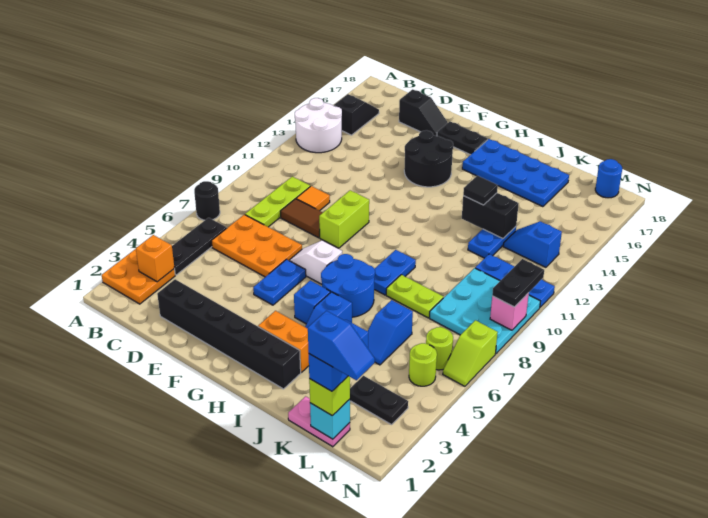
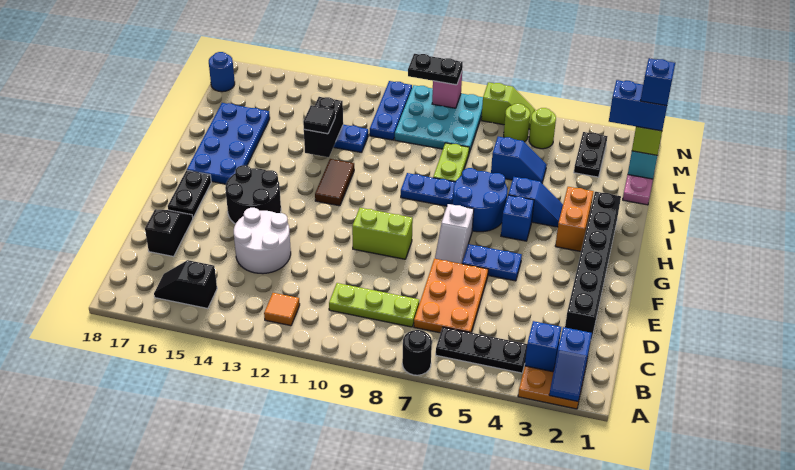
white 2x2 round brick [295,98,342,153] -> white 2x2 round brick moved to [234,208,291,274]
orange 1x1 brick [136,235,174,282] -> blue 1x1 brick [525,321,561,372]
brown 1x2 tile [280,199,323,238] -> brown 1x2 tile moved to [315,159,354,206]
orange 1x1 tile [296,186,330,211] -> orange 1x1 tile moved to [264,293,300,326]
blue 1x2 slope [503,221,562,267] -> blue 1x2 slope moved to [549,327,592,401]

